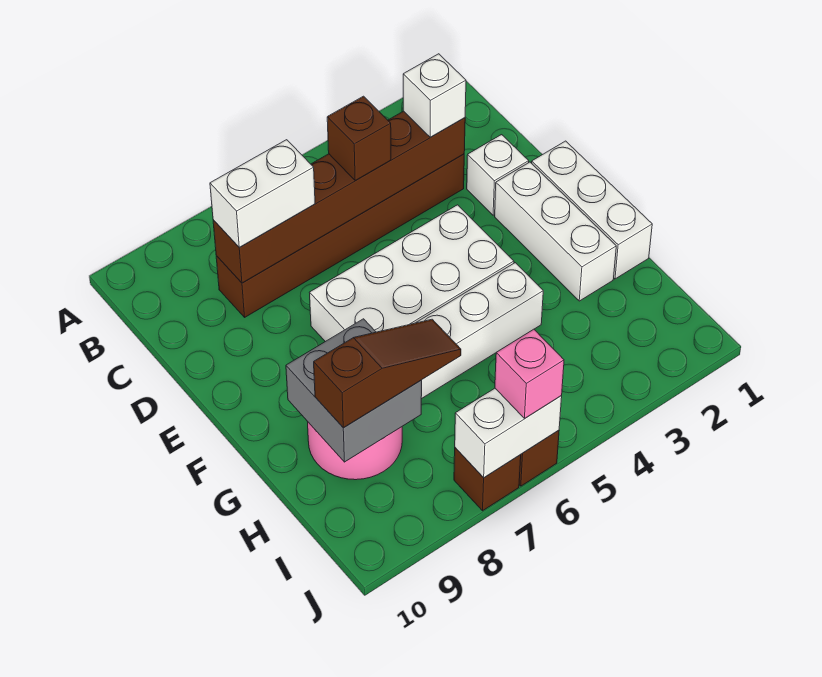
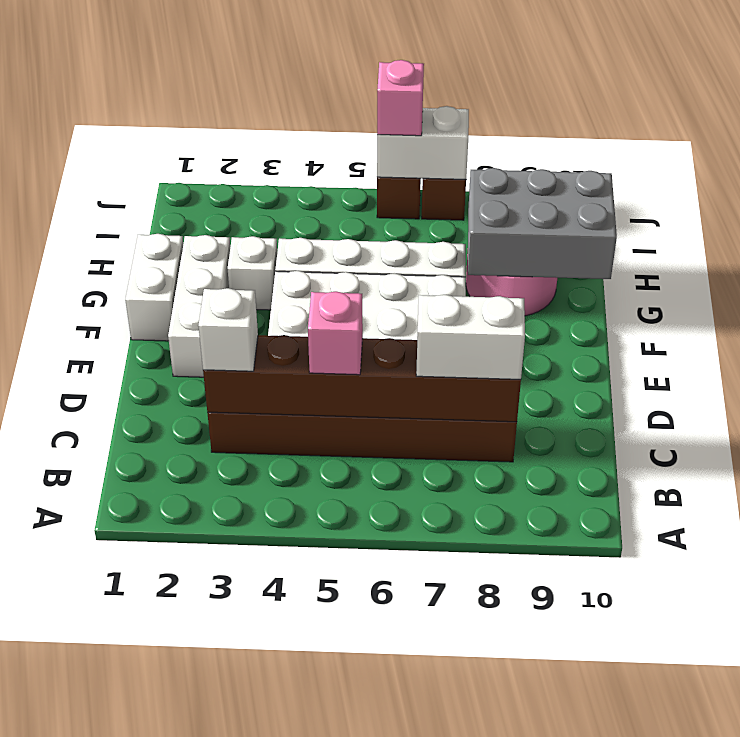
brown 1x1 brick [327,96,391,181] -> pink 1x1 brick [308,291,363,375]
white 1x1 brick [467,135,529,215] -> white 1x1 brick moved to [228,236,277,310]
white 1x3 brick [532,141,652,279] -> white 1x2 brick [125,234,183,341]
grey 2x2 brick [286,319,422,462] -> grey 2x3 brick [468,168,617,279]
brown 1x3 slope [314,319,461,428] -> none

